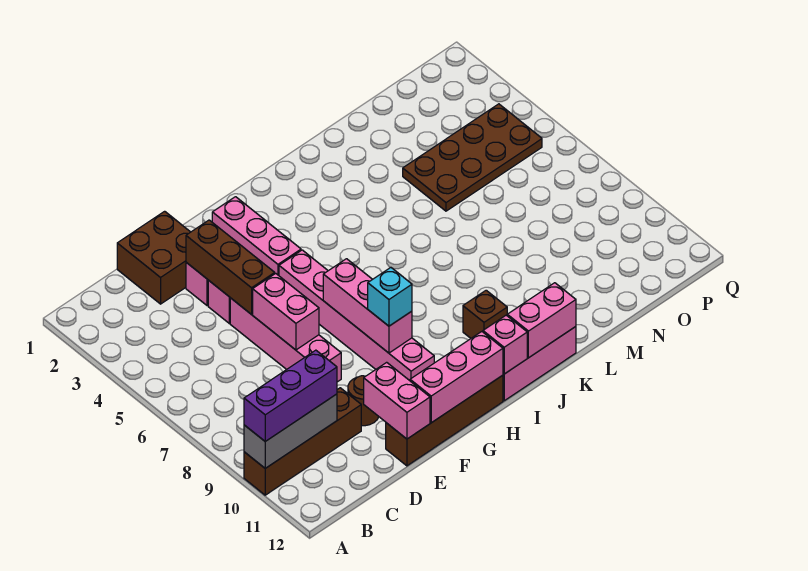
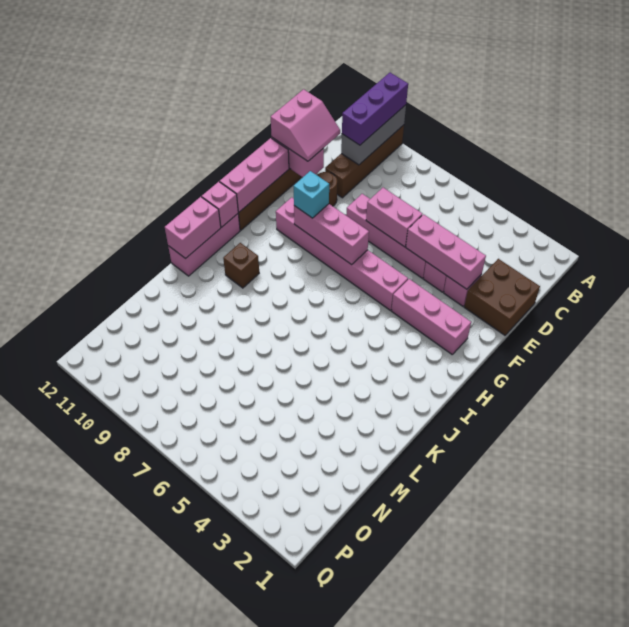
none -> pink 2x2 slope [271,89,340,161]
brown 1x3 brick [186,220,275,315] -> pink 1x3 brick [406,214,486,289]
brown 2x4 plate [403,104,542,211] -> none

